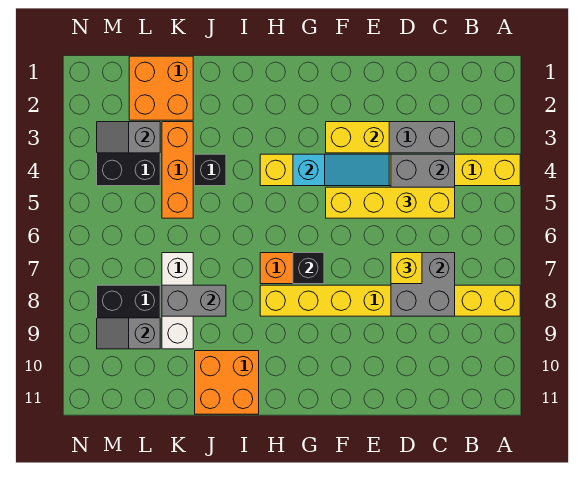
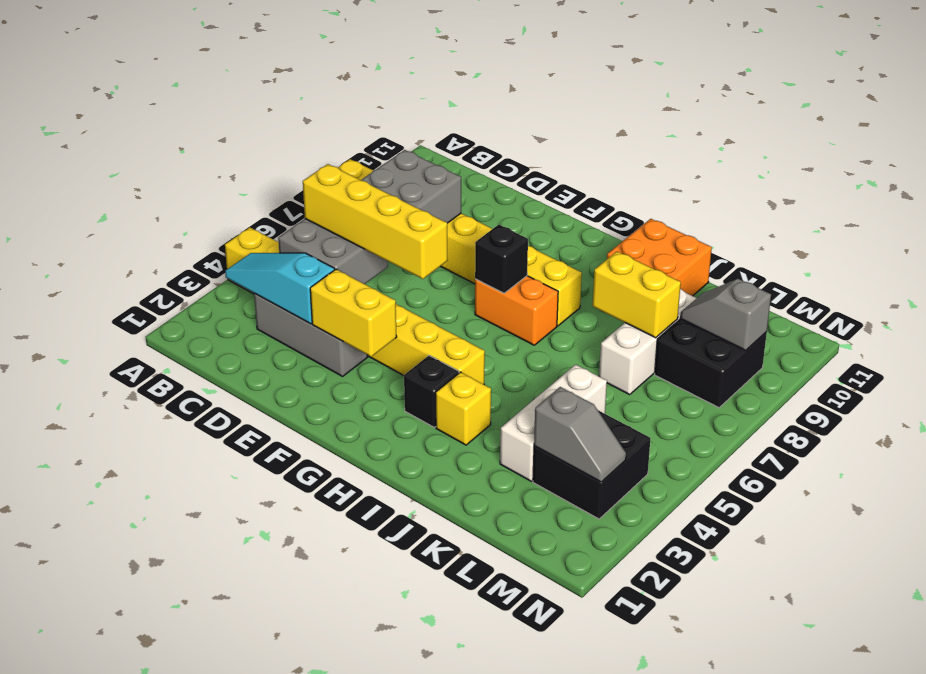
yellow 1x1 brick [391,253,422,284] -> yellow 1x1 brick moved to [436,372,491,445]
cyan 1x3 slope [293,154,389,186] -> cyan 1x3 slope moved to [225,253,335,324]
black 1x1 brick [195,154,226,186] -> black 1x1 brick moved to [404,355,459,427]
grey 1x2 brick [162,285,226,316] -> yellow 1x2 brick [593,252,681,338]
orange 2x2 brick [129,56,193,120] -> none
orange 1x3 brick [162,122,193,218] -> white 1x3 brick [500,364,607,481]
grey 1x2 slope [97,318,160,349] -> grey 1x2 slope turned to [680,279,771,350]

